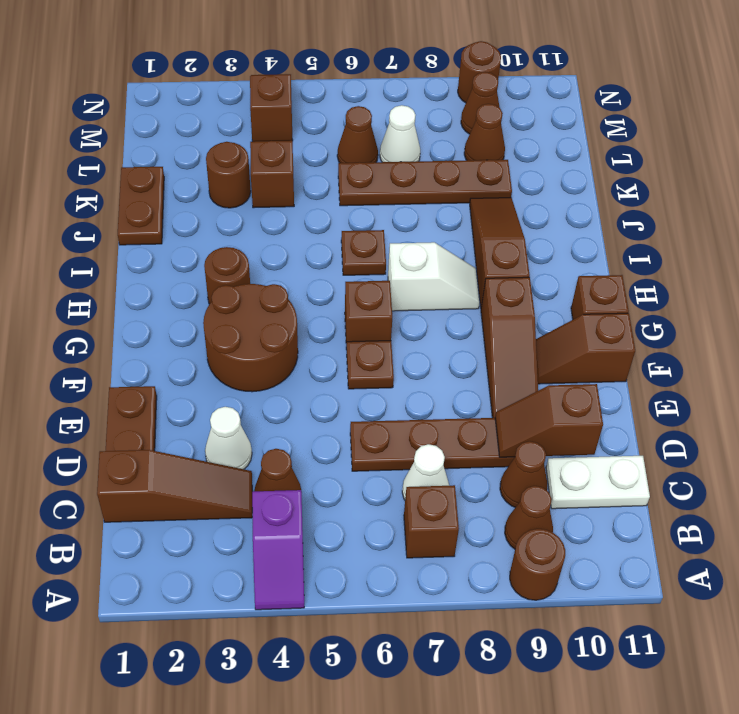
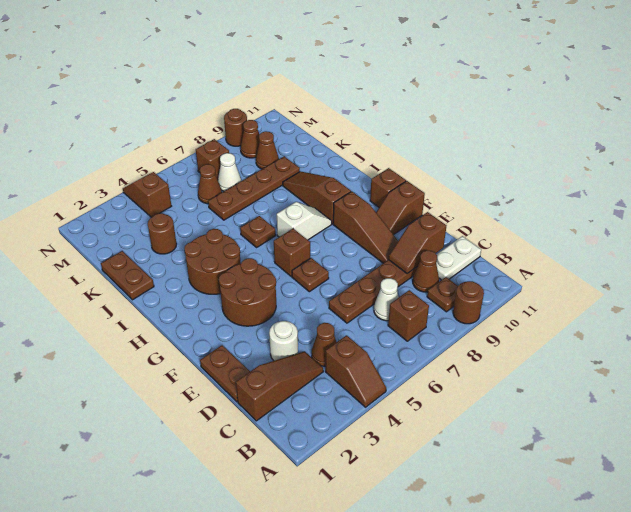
purple 1x2 slope [252,490,304,610] -> brown 1x2 slope [325,335,386,407]
brown 1x1 cone [505,486,553,549] -> brown 1x1 plate [427,277,458,312]
white 1x1 cone [205,407,252,469] -> white 1x1 round brick [269,321,298,361]
brown 1x1 round brick [204,247,250,304] -> brown 2x2 round brick [184,229,241,294]
brown 1x1 brick [250,141,294,208] -> brown 1x1 brick moved to [196,139,229,180]

